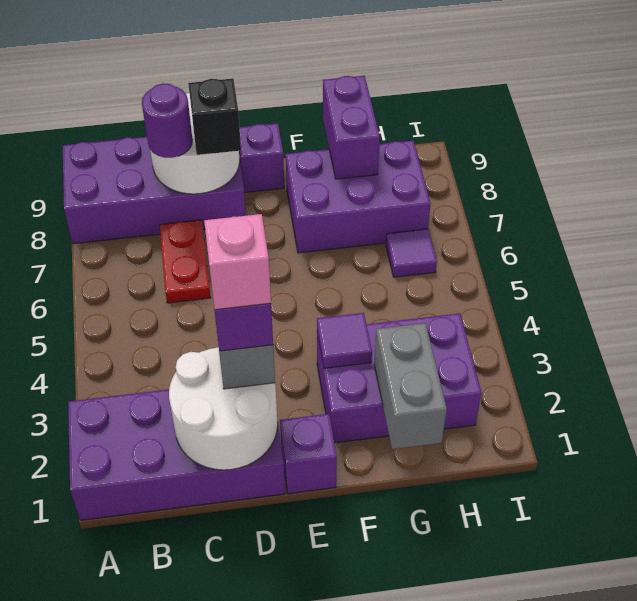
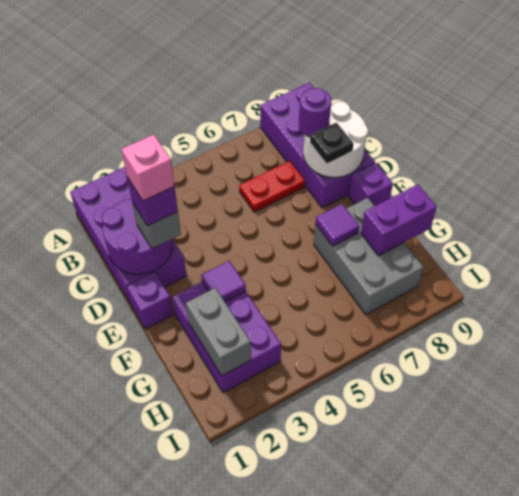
white 2x2 round brick [169,347,278,470] -> purple 2x2 round brick [102,199,172,274]
black 1x1 brick [188,79,241,155] -> black 1x1 plate [310,123,354,163]
purple 2x3 brick [286,141,431,253] -> grey 2x3 brick [314,198,423,315]
grey 1x2 brick [374,323,447,449] -> grey 1x2 brick turned to [186,288,251,376]
purple 1x1 tile [386,229,437,277] -> purple 1x1 tile moved to [316,204,360,246]

